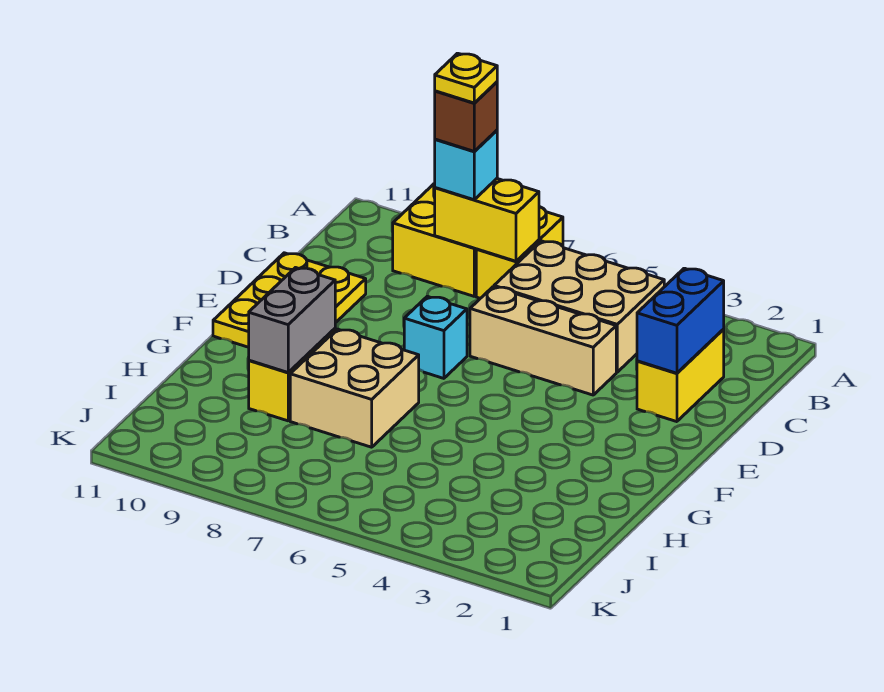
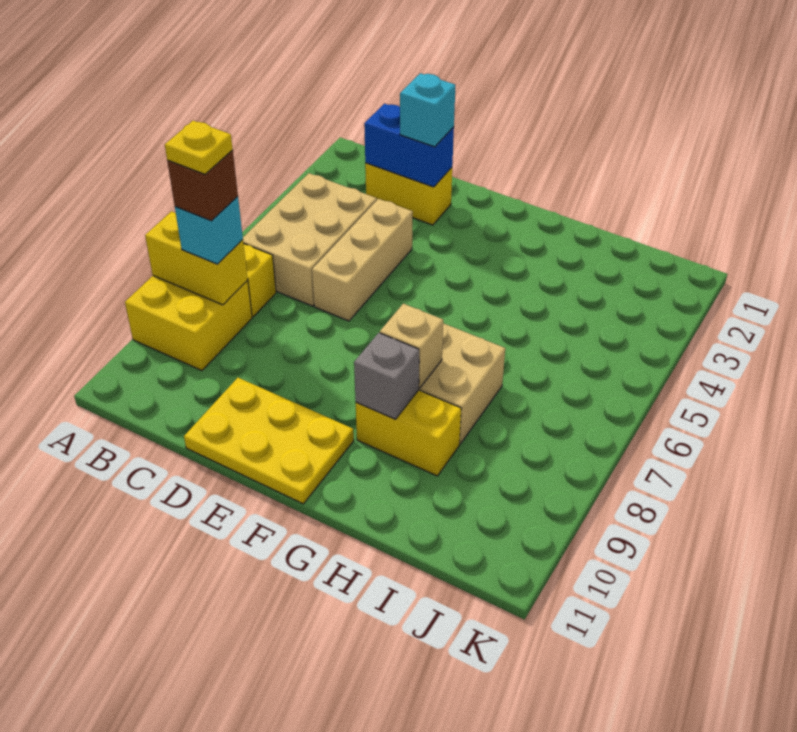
yellow 1x2 brick [435,179,539,261] -> yellow 1x2 brick turned to [145,211,248,305]
cyan 1x1 brick [404,296,467,378] -> cyan 1x1 brick moved to [400,73,455,147]
none -> tan 1x1 brick [380,304,443,388]
grey 1x2 brick [249,268,335,372] -> grey 1x1 brick [354,333,419,419]

